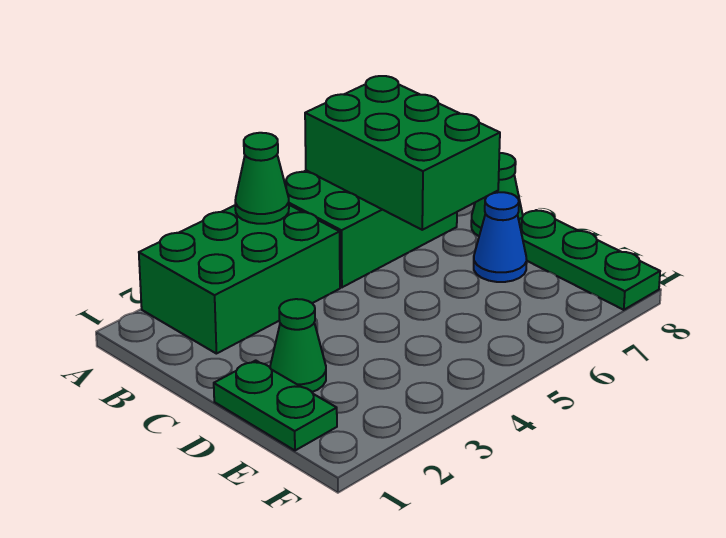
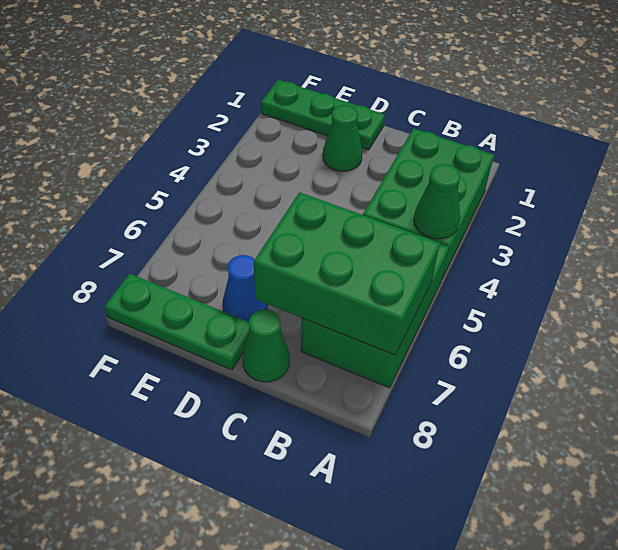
green 1x2 plate [214,360,337,450] -> green 1x3 plate [261,80,385,150]

